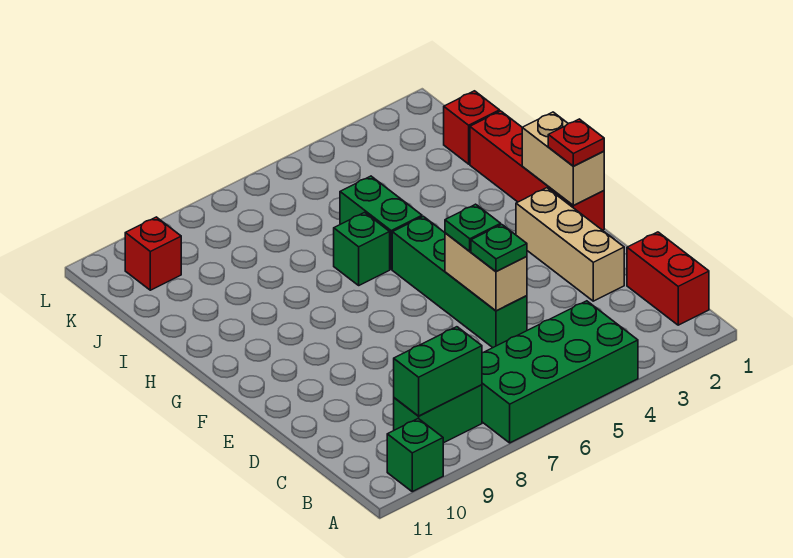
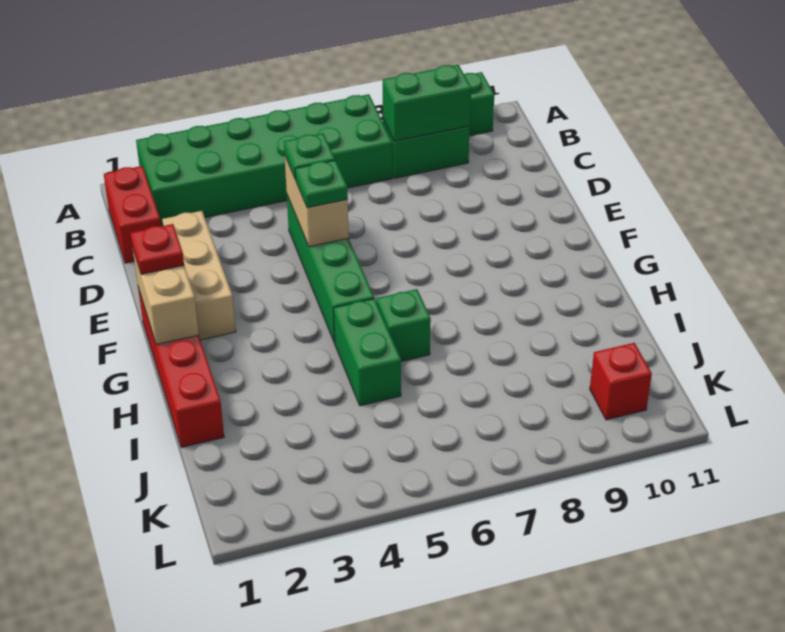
green 2x4 brick [482,301,638,443] -> green 2x6 brick [136,94,392,226]
red 1x1 brick [444,91,500,164] -> none

